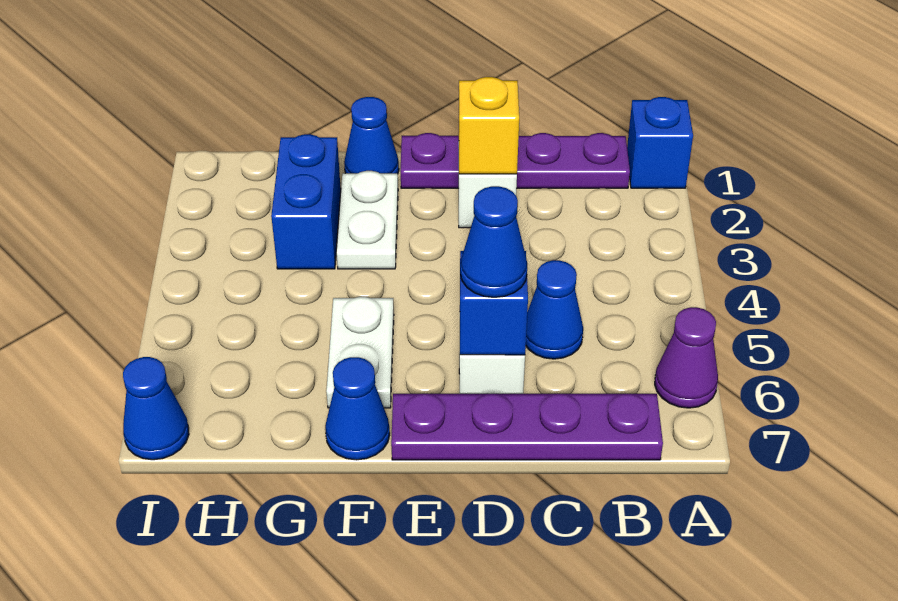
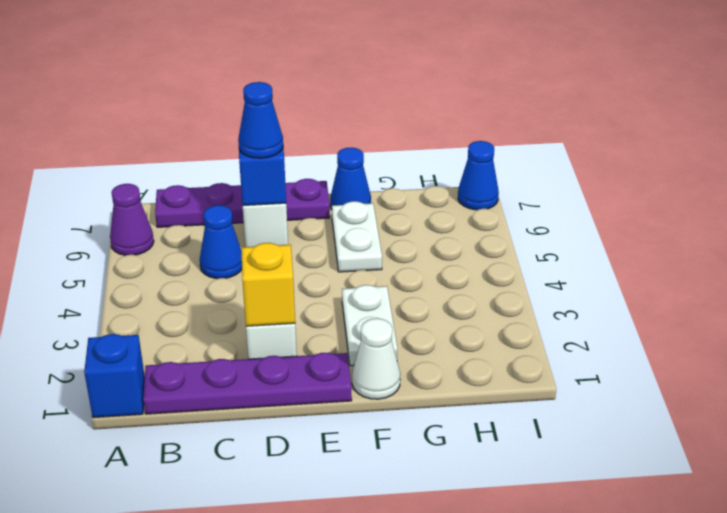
blue 1x1 cone [344,97,399,174] -> white 1x1 cone [352,318,400,399]
blue 1x2 brick [271,134,341,269] -> none

